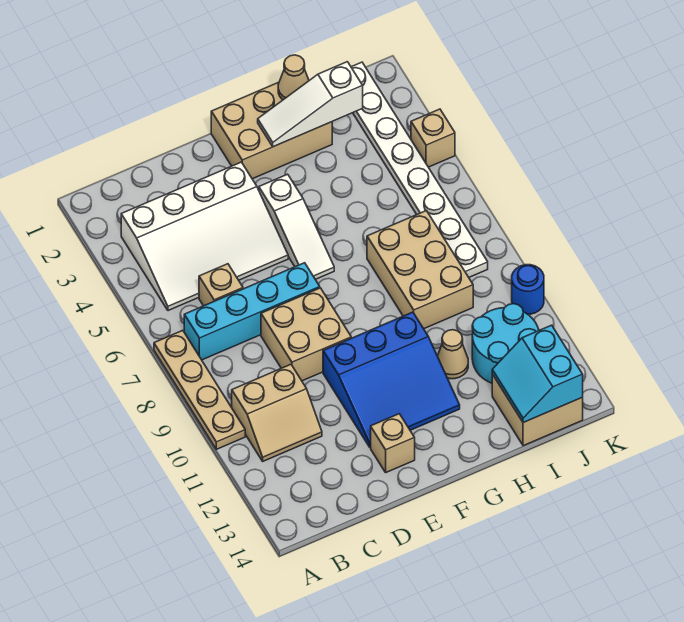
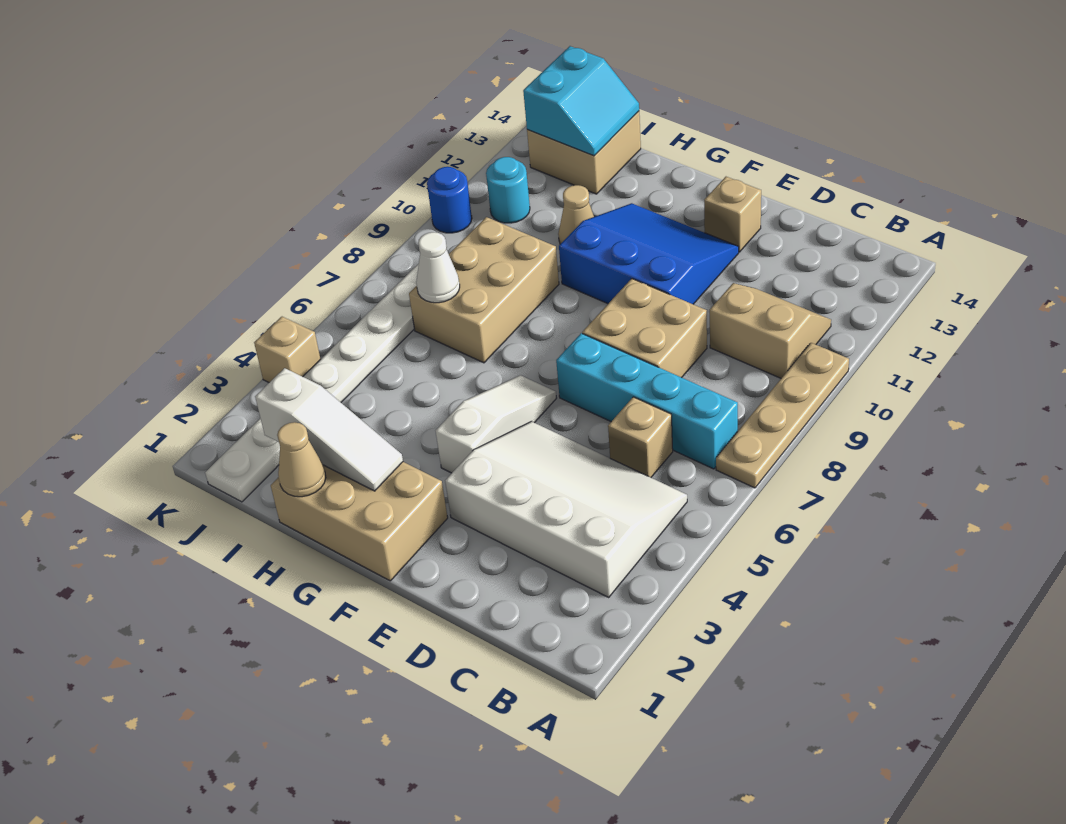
none -> white 1x1 cone [416,232,460,303]
cyan 2x2 round brick [472,304,539,383] -> cyan 1x1 round brick [486,157,530,223]

